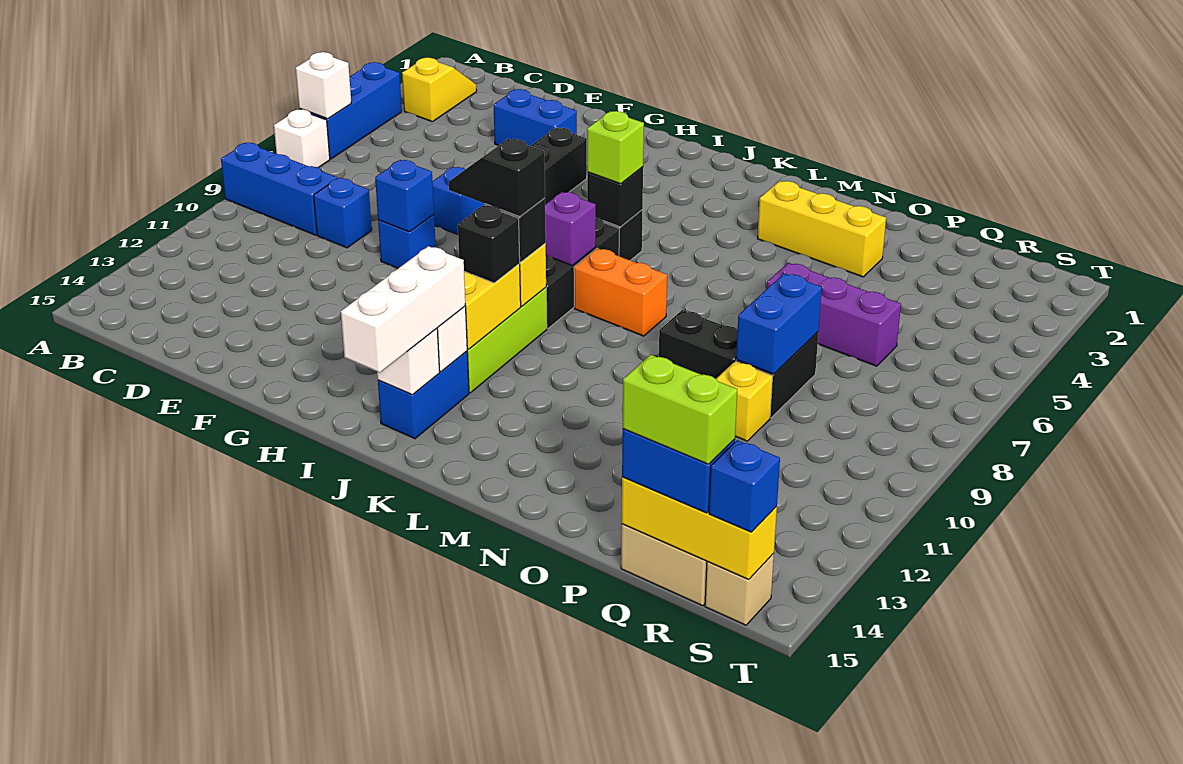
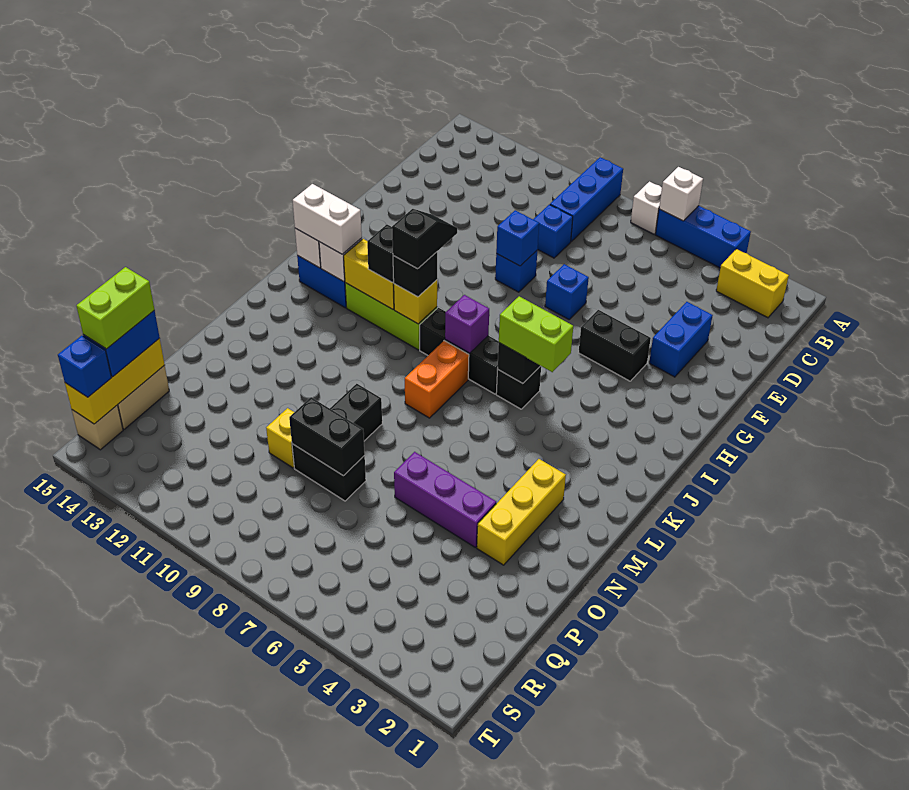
yellow 1x2 slope [402,58,477,122] -> yellow 1x2 brick [716,249,789,318]
lime 1x1 brick [587,111,644,184] -> lime 1x2 brick [499,296,573,372]
white 1x3 brick [341,246,466,373] -> white 1x2 brick [292,184,362,254]
purple 1x3 brick [767,263,901,366] -> purple 1x3 brick turned to [394,452,496,547]
blue 1x2 brick [736,273,822,374] -> black 1x2 brick [289,397,365,476]

